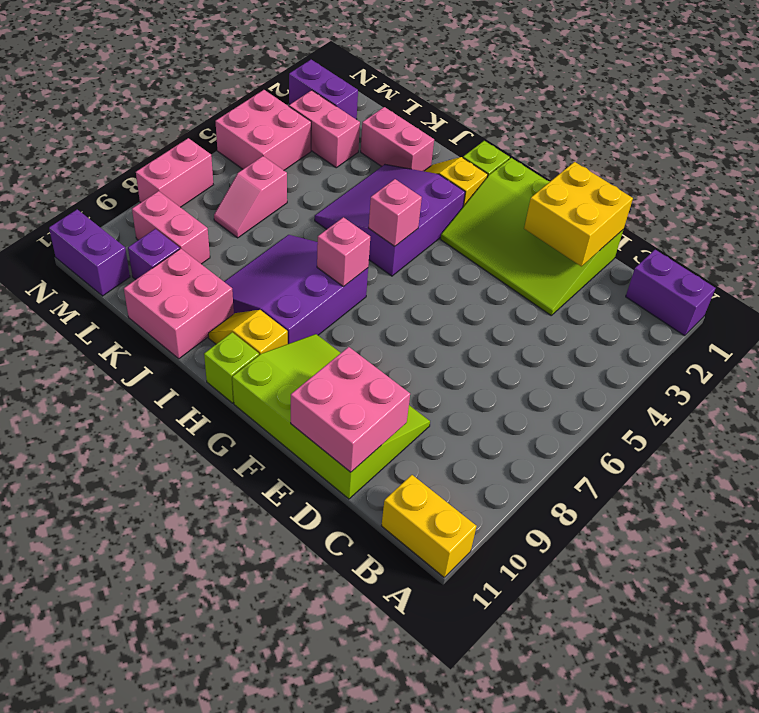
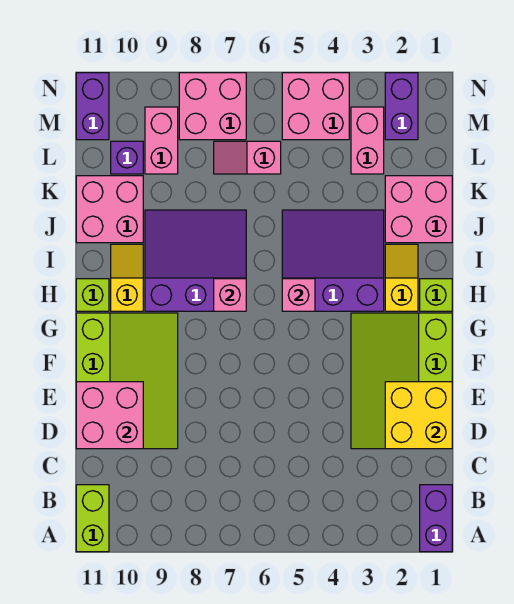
yellow 1x2 brick [382,475,477,577] -> lime 1x2 brick [76,485,109,552]
pink 1x2 brick [361,107,434,171] -> pink 2x2 brick [385,176,452,243]
pink 1x2 brick [136,138,213,207] -> pink 2x2 brick [179,73,246,140]

